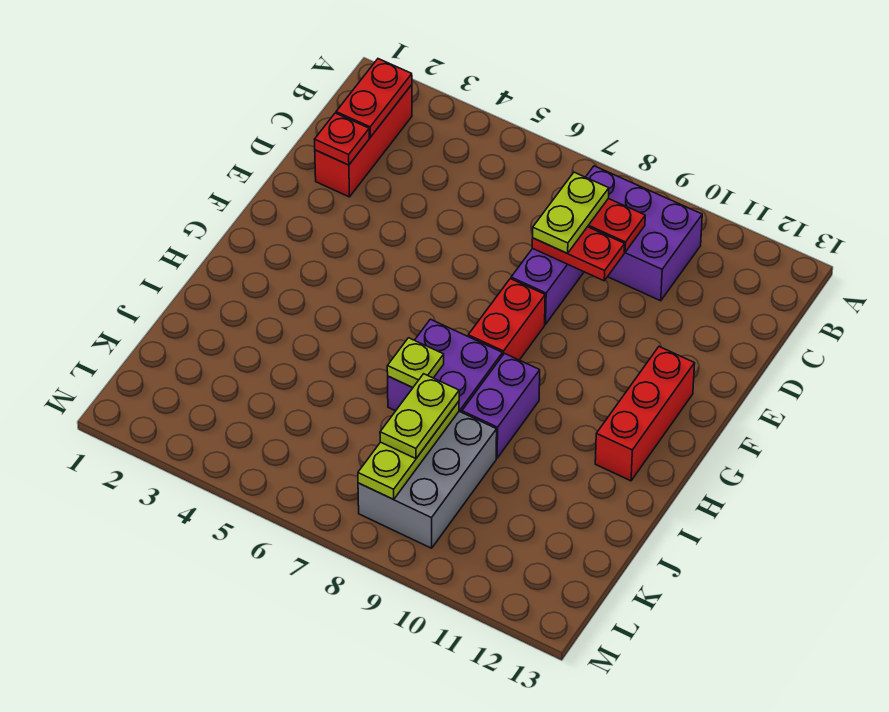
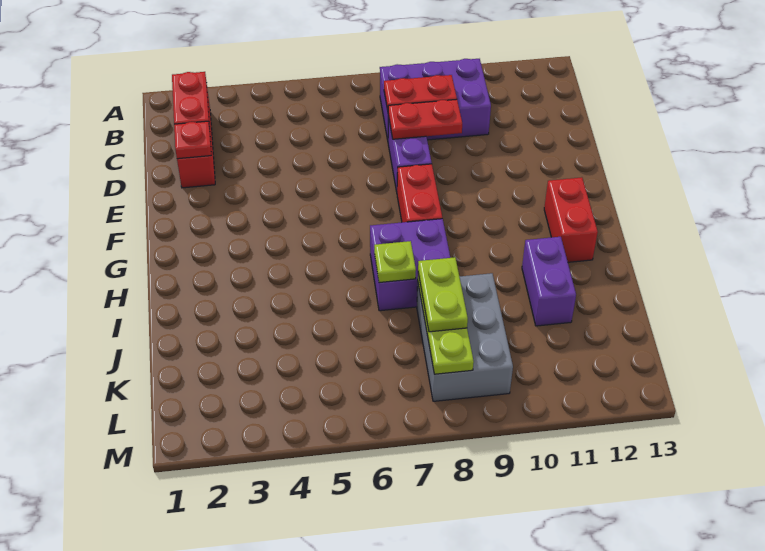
lime 1x2 plate [533,172,609,253] -> none
red 1x3 brick [595,347,695,481] -> red 1x2 brick [544,177,598,262]
purple 1x2 brick [462,354,540,458] -> purple 1x2 brick moved to [522,237,576,326]

